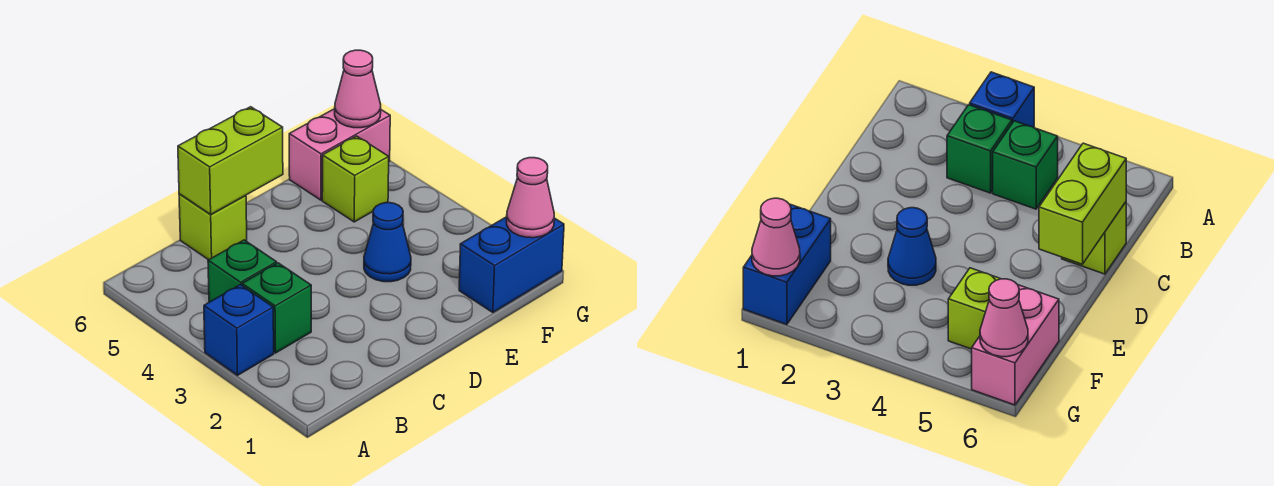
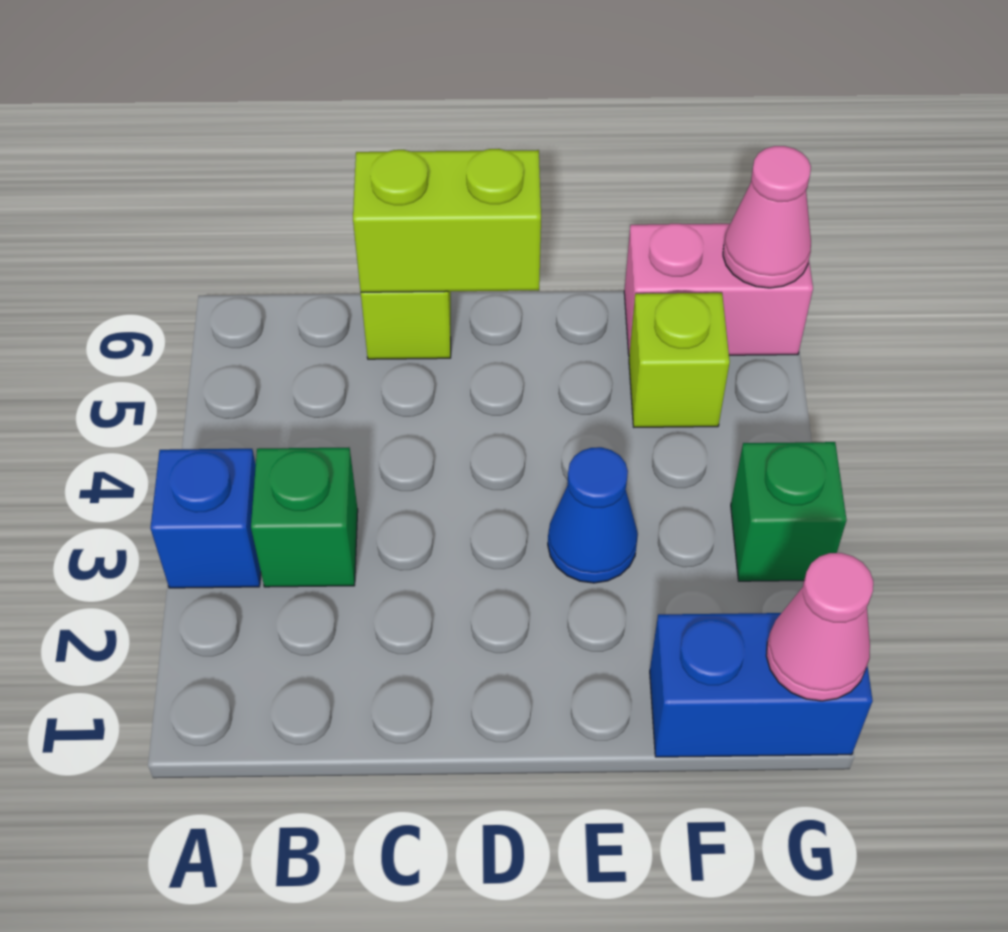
green 1x1 brick [208,240,277,302] -> green 1x1 brick moved to [731,442,846,581]

